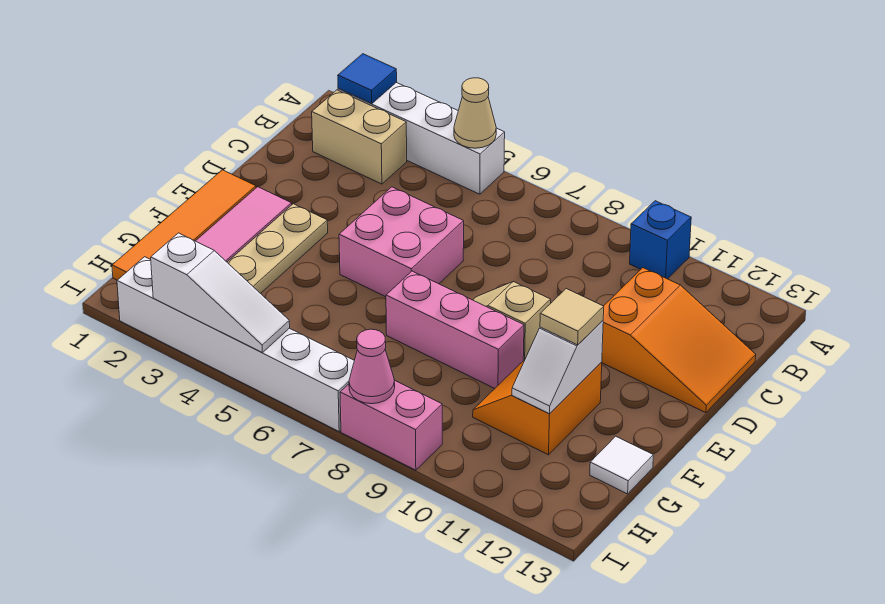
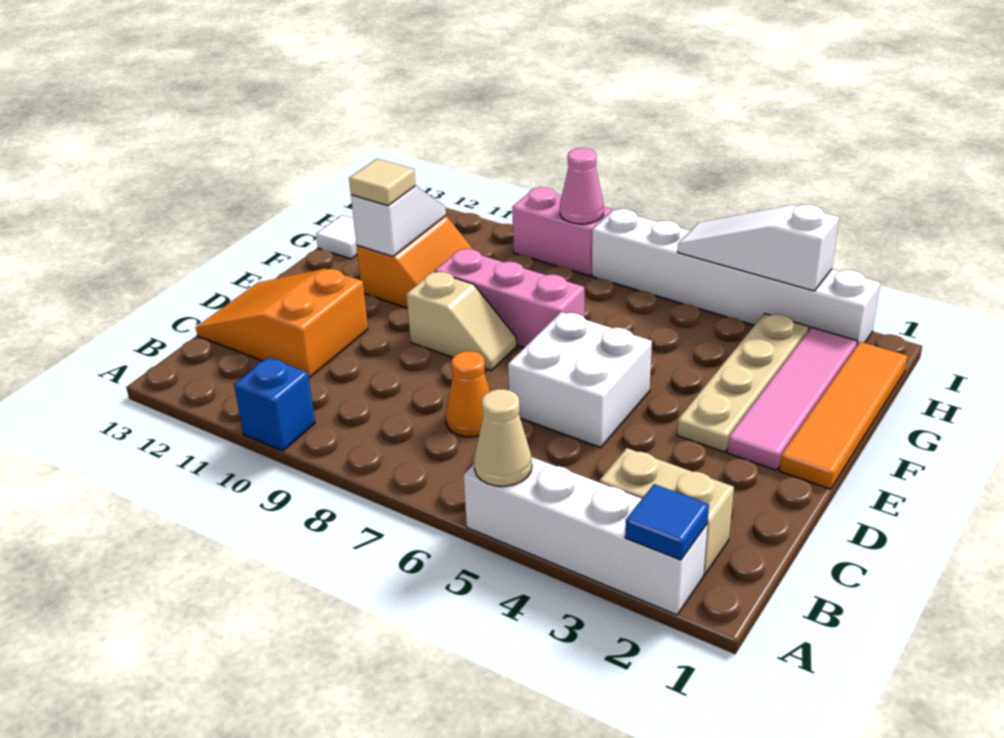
none -> orange 1x1 cone [446,351,490,437]
pink 2x2 brick [339,187,464,297] -> white 2x2 brick [508,312,652,447]

